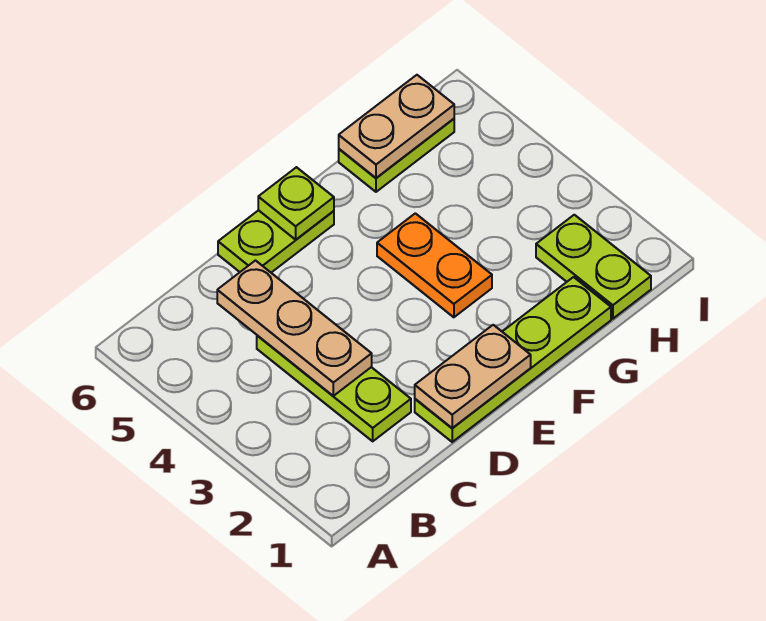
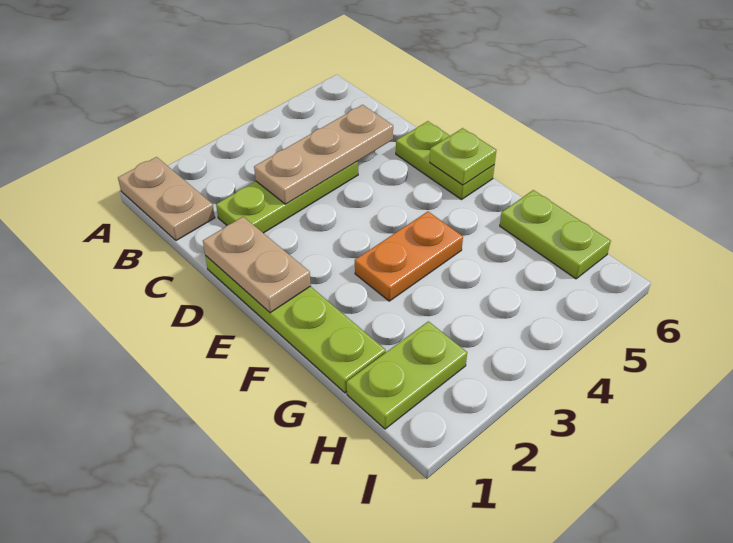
tan 1x2 plate [339,75,454,178] -> tan 1x2 plate moved to [118,157,215,241]

